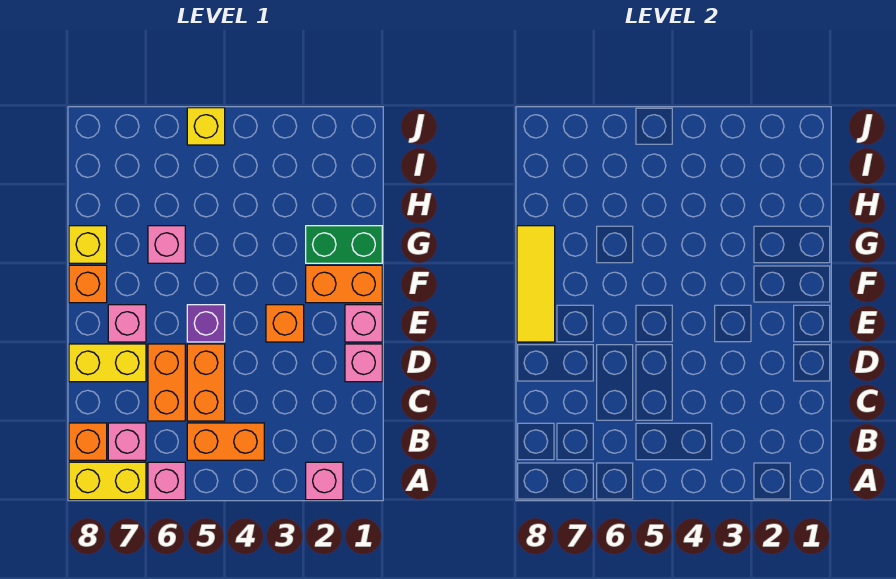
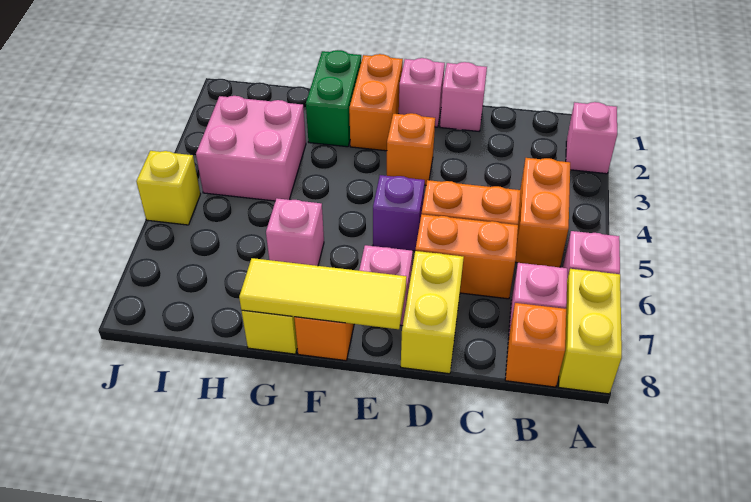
none -> pink 2x2 brick [196,96,306,201]

